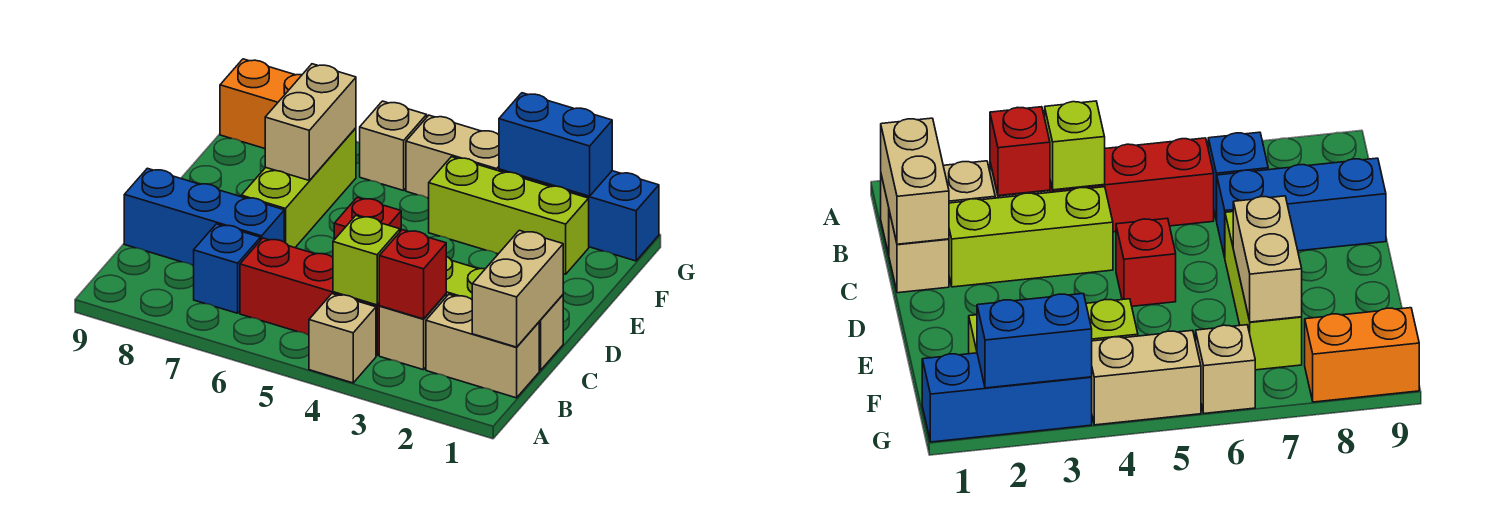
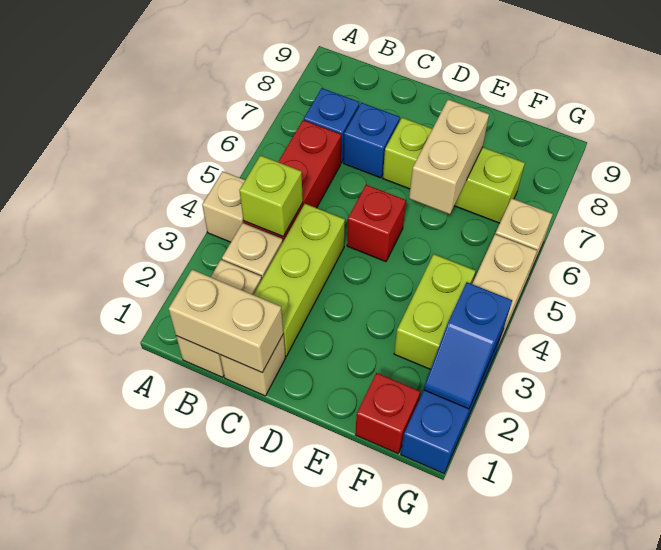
red 1x1 brick [379,230,446,319] -> red 1x1 brick moved to [355,373,420,454]
blue 1x3 brick [124,168,284,265] -> blue 1x1 brick [344,103,400,178]
tan 1x2 brick [265,64,356,181] -> tan 1x2 brick turned to [409,99,489,214]
lime 1x3 brick [429,157,589,274] -> lime 1x2 brick [394,254,475,369]
blue 1x2 brick [499,93,612,196] -> blue 1x2 slope [424,282,512,409]
orange 1x2 brick [220,59,302,149] -> none

